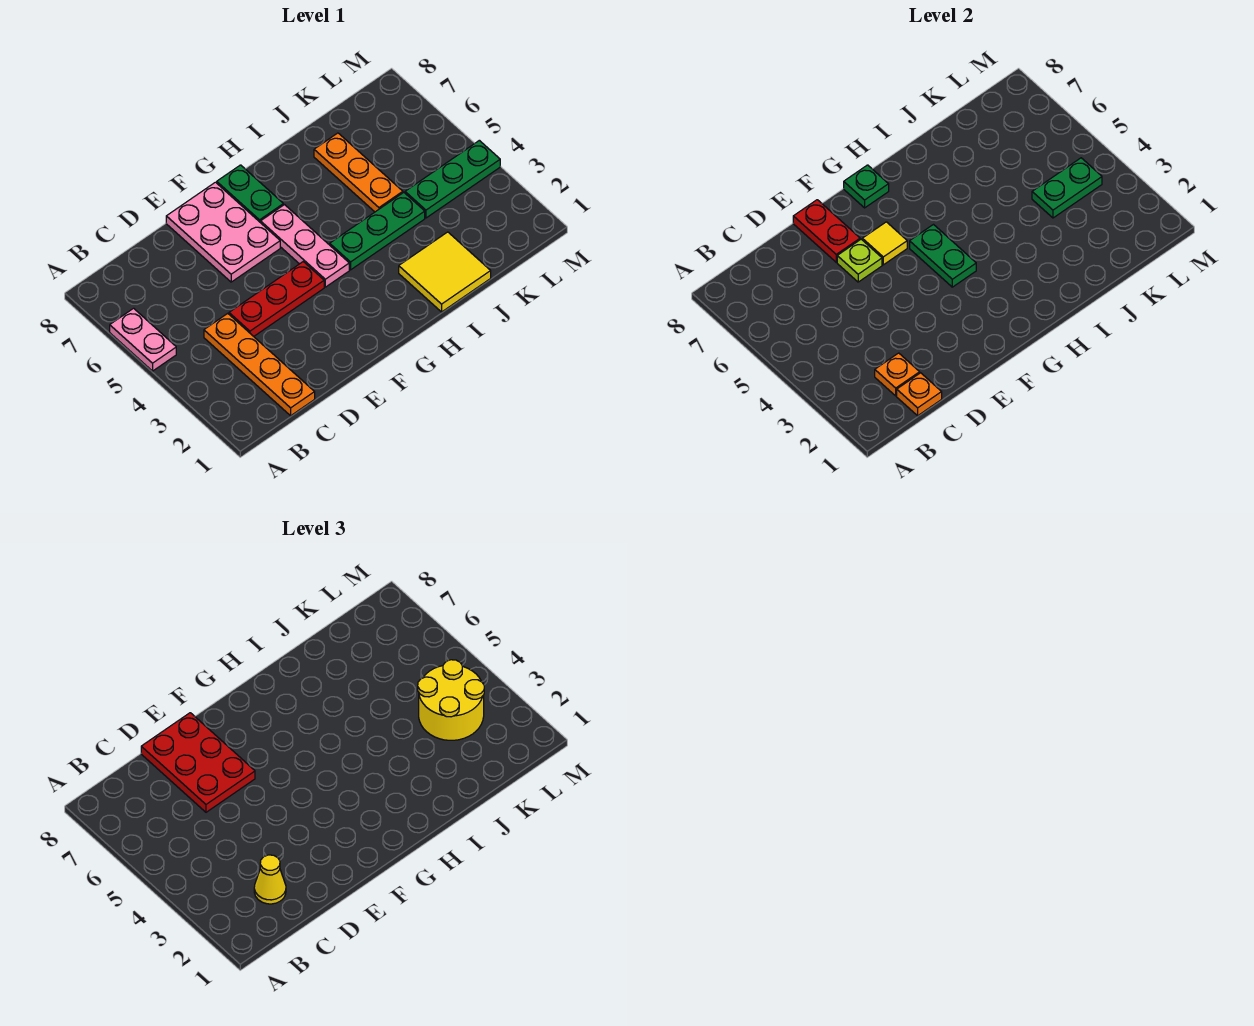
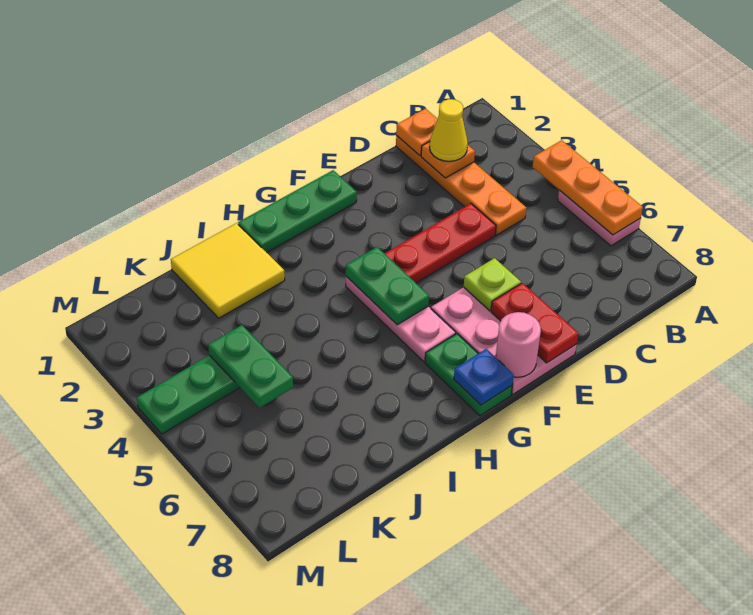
red 2x3 plate [141,713,255,812] -> none
yellow 1x1 tile [862,222,907,265] -> none
none -> pink 1x1 round brick [496,312,541,377]
green 1x1 plate [844,165,889,208] -> blue 1x1 plate [454,349,514,405]
green 1x3 plate [330,192,425,270] -> green 1x3 plate moved to [238,170,357,252]
orange 1x3 plate [314,133,403,212] -> orange 1x3 plate moved to [533,140,643,235]
yellow 2x2 round brick [418,660,484,740] -> none
green 1x2 plate [1032,158,1102,218] -> green 1x2 plate turned to [208,325,293,408]

